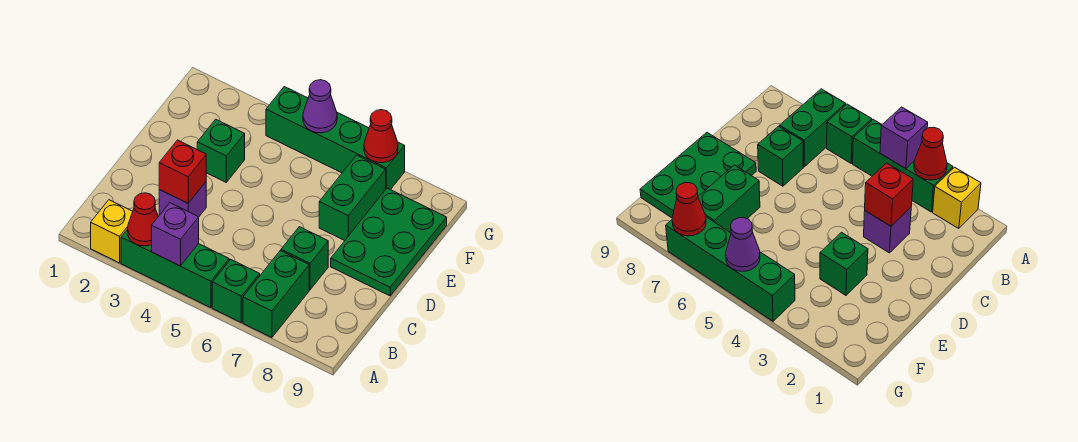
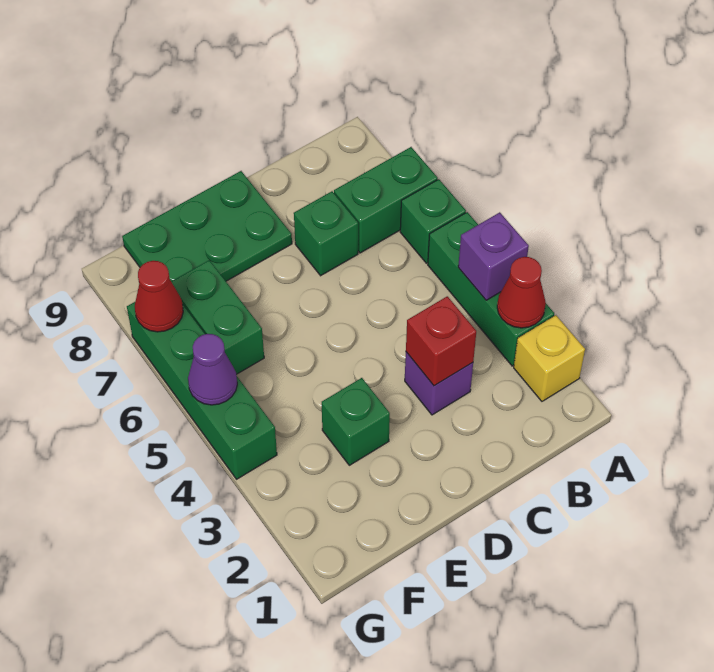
green 1x2 brick [319,155,386,241] -> green 1x2 brick turned to [171,260,264,374]

